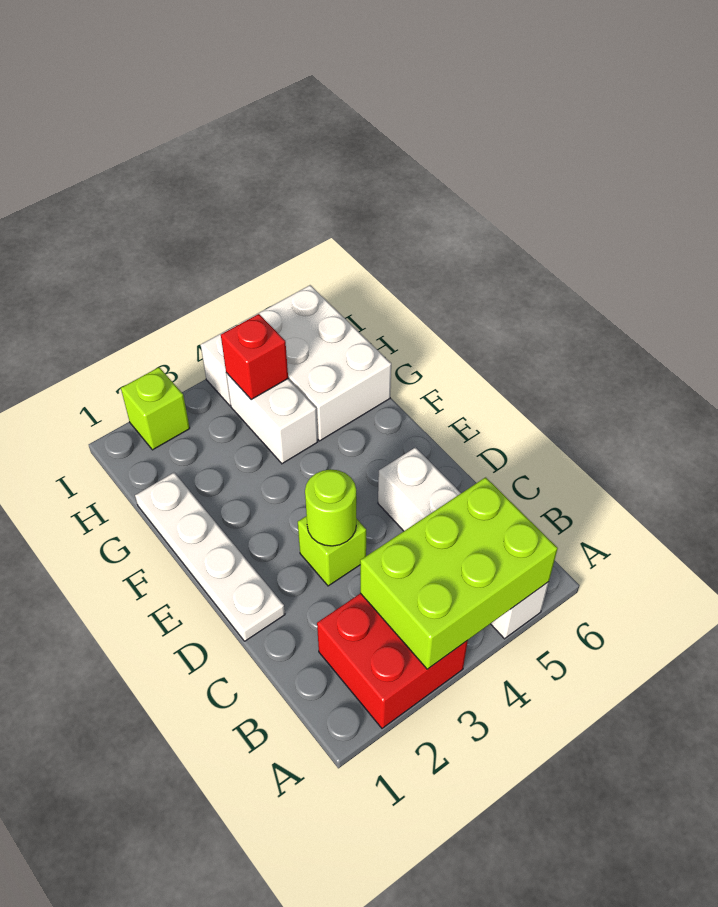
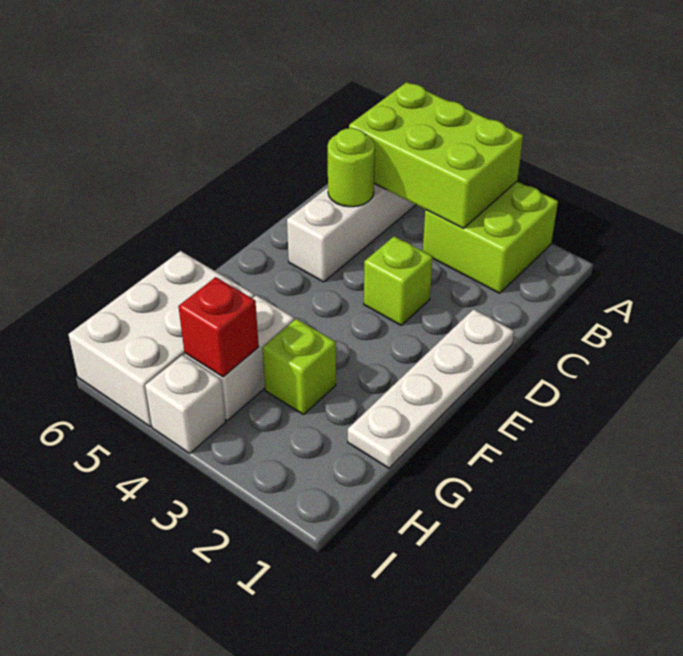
red 2x2 brick [317,593,468,728] -> lime 2x2 brick [423,182,558,293]
lime 1x1 round brick [305,469,356,546] -> lime 1x1 round brick moved to [328,128,375,207]
lime 1x1 brick [121,367,190,450] -> lime 1x1 brick moved to [262,319,336,415]

